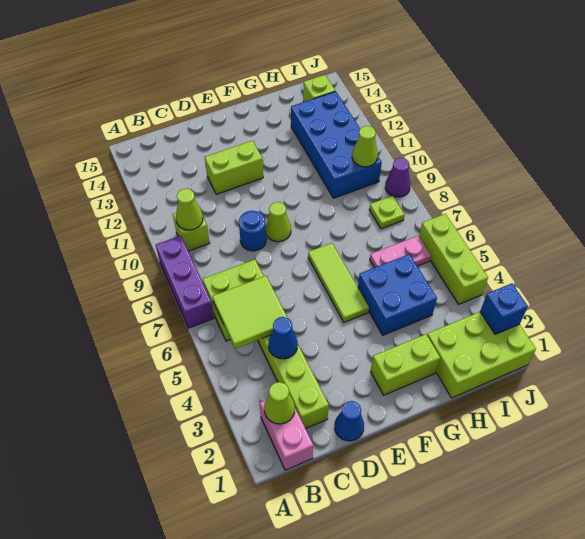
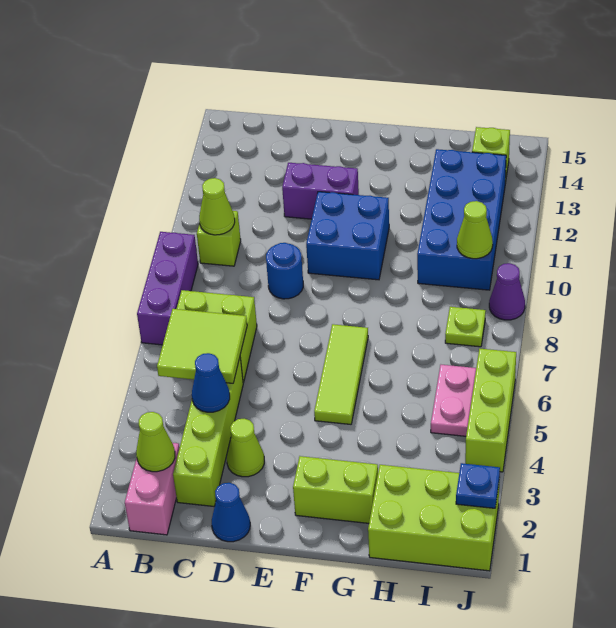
lime 1x2 brick [205,141,263,194] -> purple 1x2 brick [282,163,359,219]
lime 1x1 cone [266,202,291,242] -> lime 1x1 cone moved to [227,419,264,477]
blue 2x2 brick [358,254,437,335] -> blue 2x2 brick moved to [306,192,389,280]
pink 1x2 plate [370,236,431,268] -> pink 1x2 plate turned to [431,365,476,436]
blue 1x1 brick [480,283,528,334] -> blue 1x1 plate [456,463,500,508]

